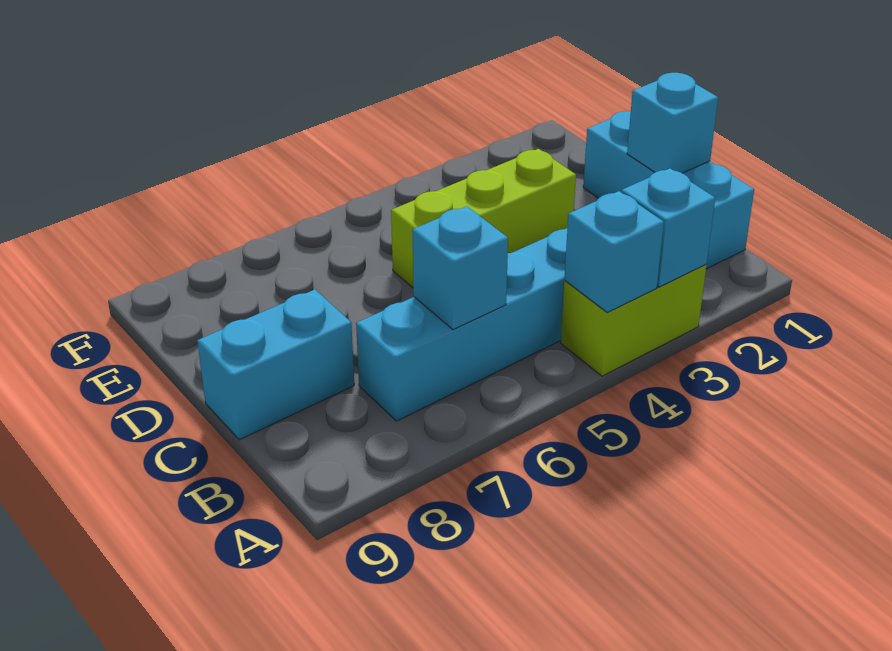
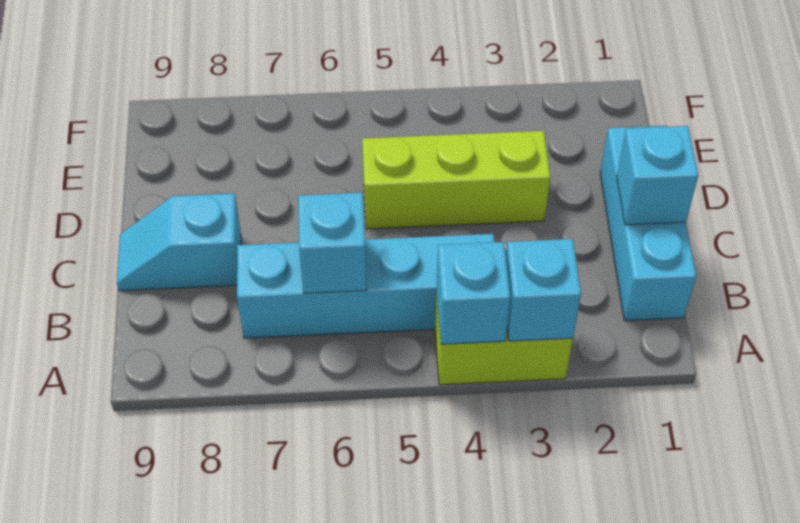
cyan 1x2 brick [197,290,354,440] -> cyan 1x2 slope [117,193,241,291]

